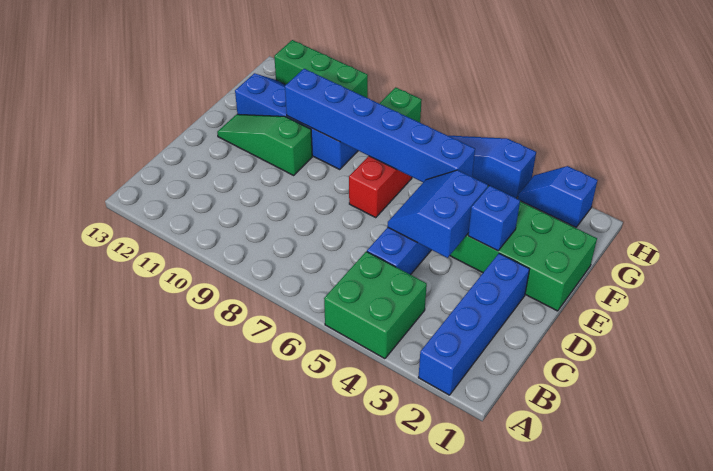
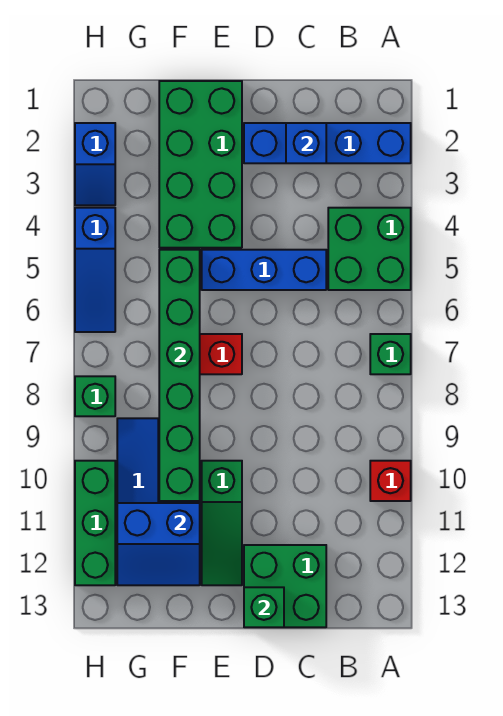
none -> green 1x1 brick [370,334,411,374]
none -> red 1x1 brick [370,461,411,501]
none -> green 2x2 brick [244,545,326,627]
blue 2x2 slope [388,170,488,258] -> blue 2x2 slope moved to [117,503,200,585]
none -> green 1x1 brick [244,587,284,627]
blue 1x1 brick [468,186,520,251] -> blue 1x1 brick moved to [286,123,326,163]
blue 1x6 brick [285,69,475,182] -> green 1x6 brick [159,250,200,501]

